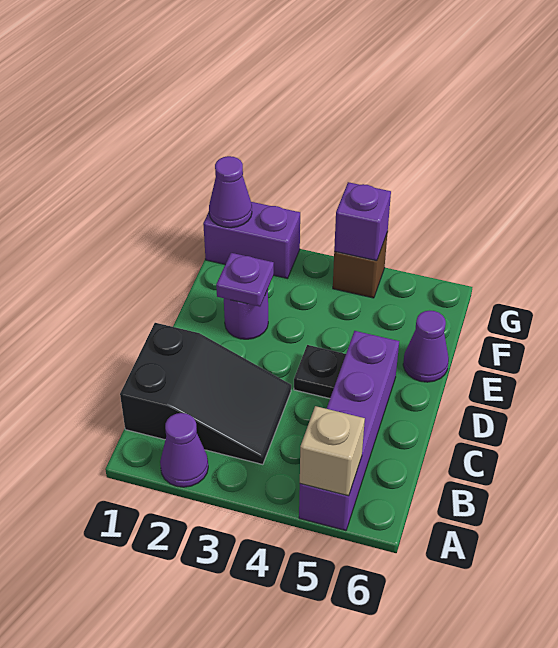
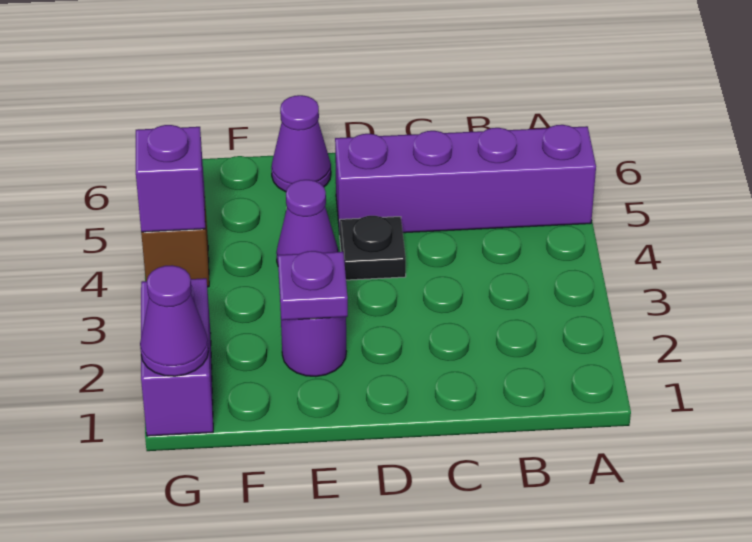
purple 1x1 cone [160,413,208,487] -> purple 1x1 cone moved to [276,180,338,264]
tan 1x1 brick [300,406,365,496] -> none
black 2x3 slope [120,323,291,465] -> none

